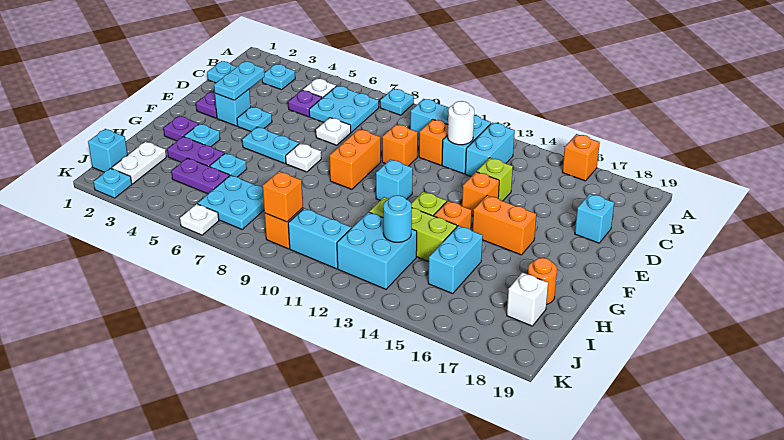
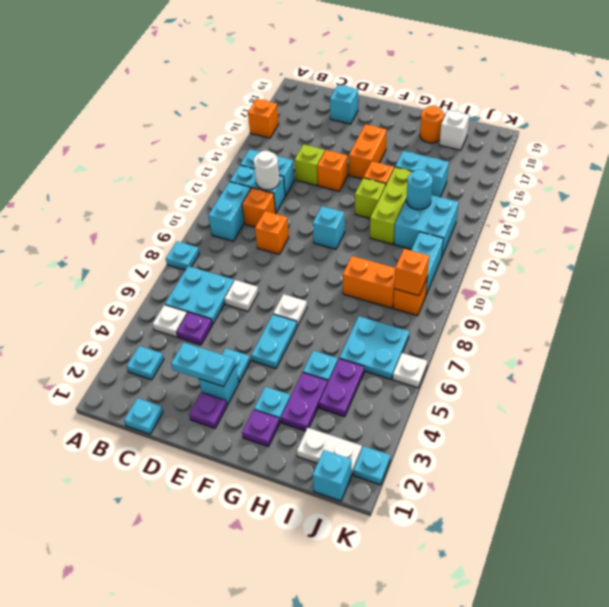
orange 1x2 brick [329,129,381,189] -> orange 1x2 brick moved to [343,256,395,308]

